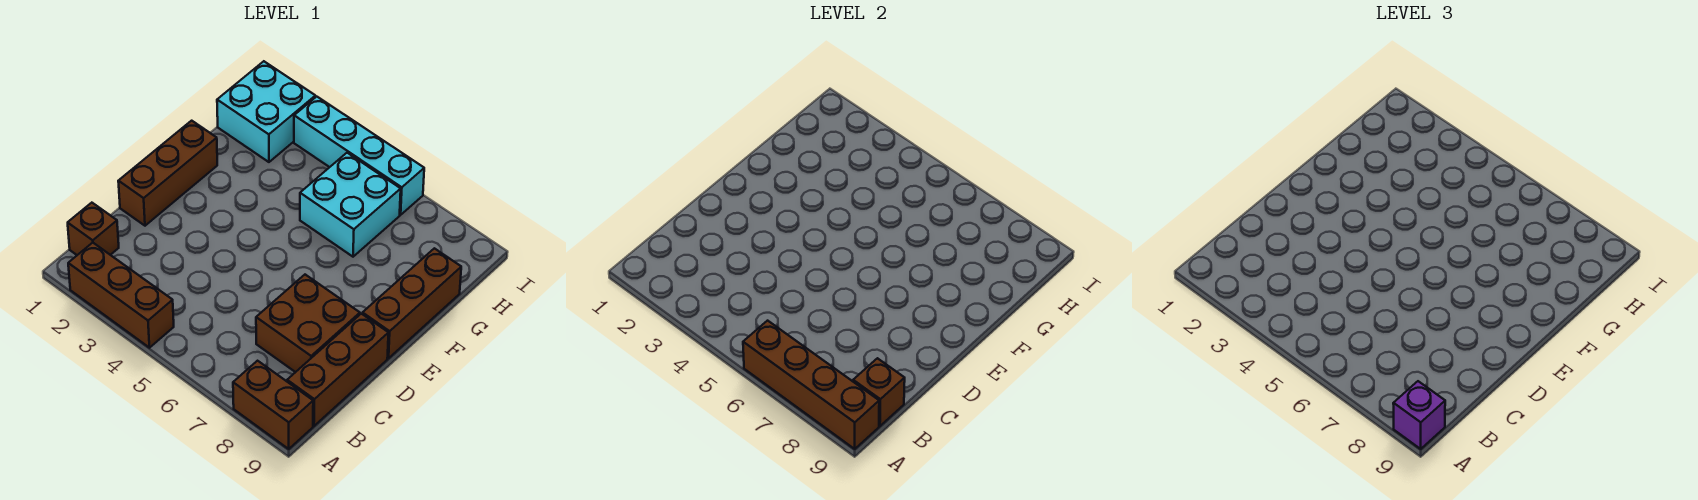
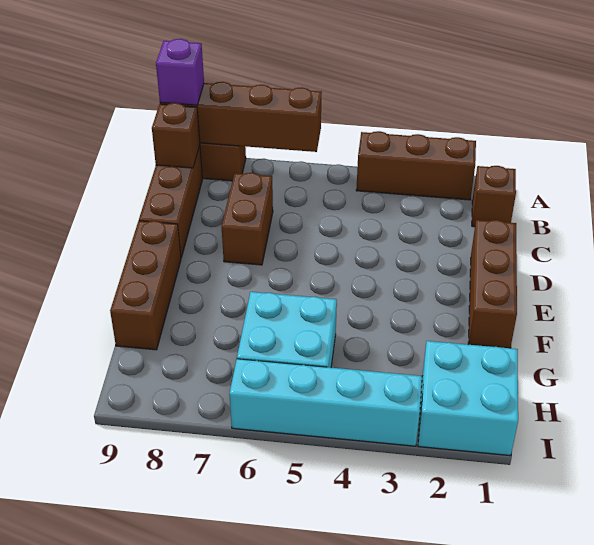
brown 2x2 brick [256,275,360,372] -> brown 1x2 brick [222,173,273,265]

